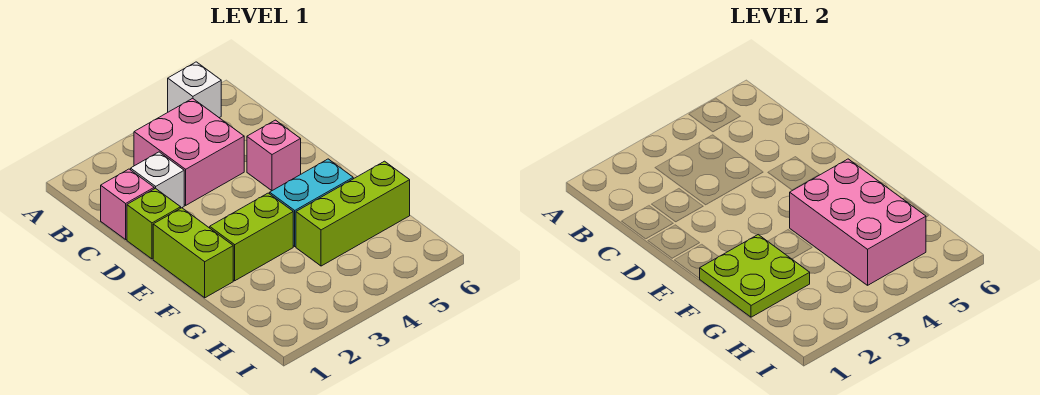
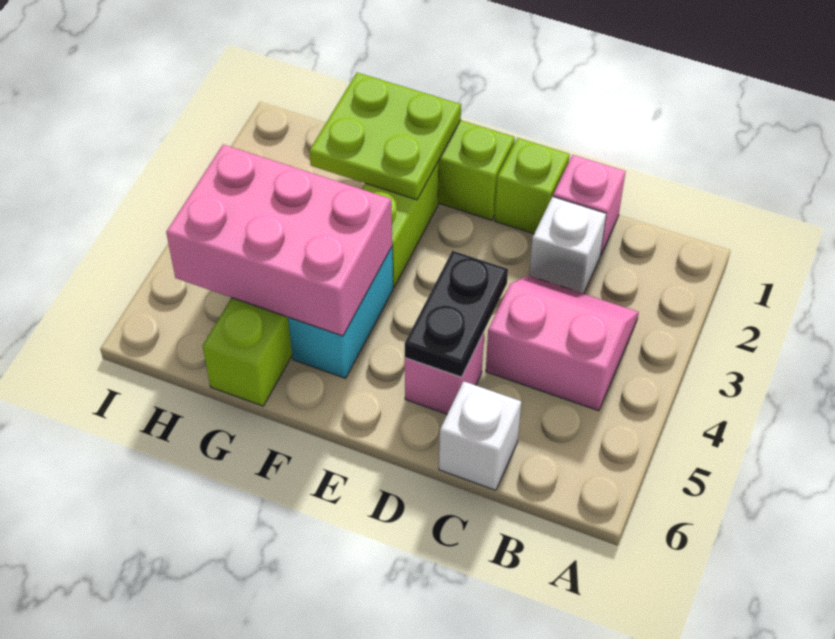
white 1x1 brick [168,62,221,118] -> white 1x1 brick moved to [439,381,521,490]
pink 2x2 brick [134,98,244,205] -> pink 2x2 slope [486,276,639,411]
none -> black 1x2 plate [405,251,508,377]

